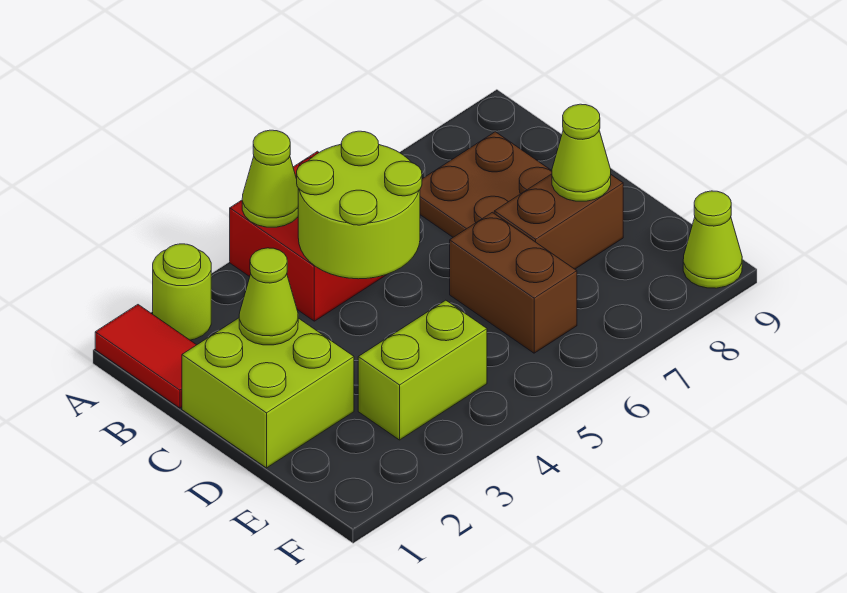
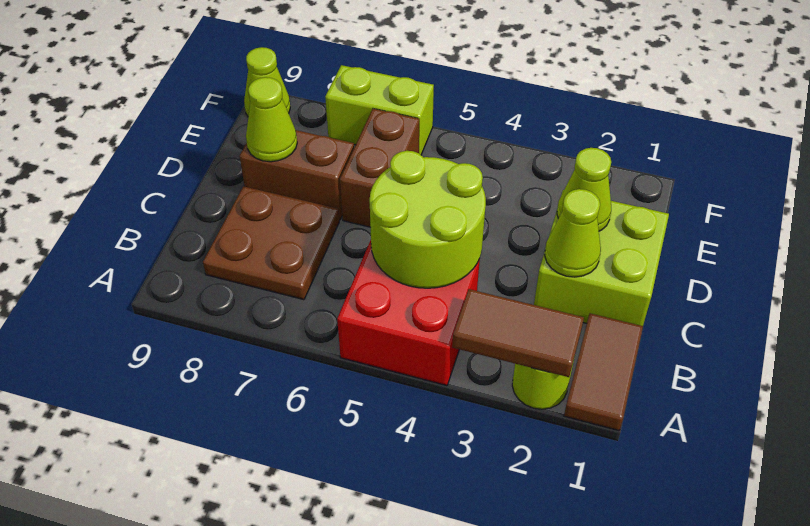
red 1x2 tile [95,305,196,408] -> brown 1x2 tile [564,313,643,431]
none -> brown 1x2 tile [452,289,584,377]
lime 1x1 cone [242,130,298,227] -> lime 1x1 cone moved to [557,148,611,231]
lime 1x2 brick [358,300,487,440] -> lime 1x2 brick moved to [325,65,434,155]

